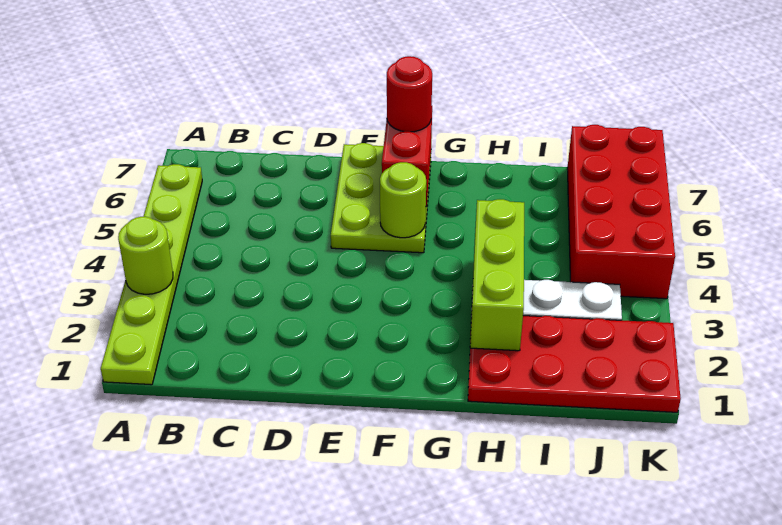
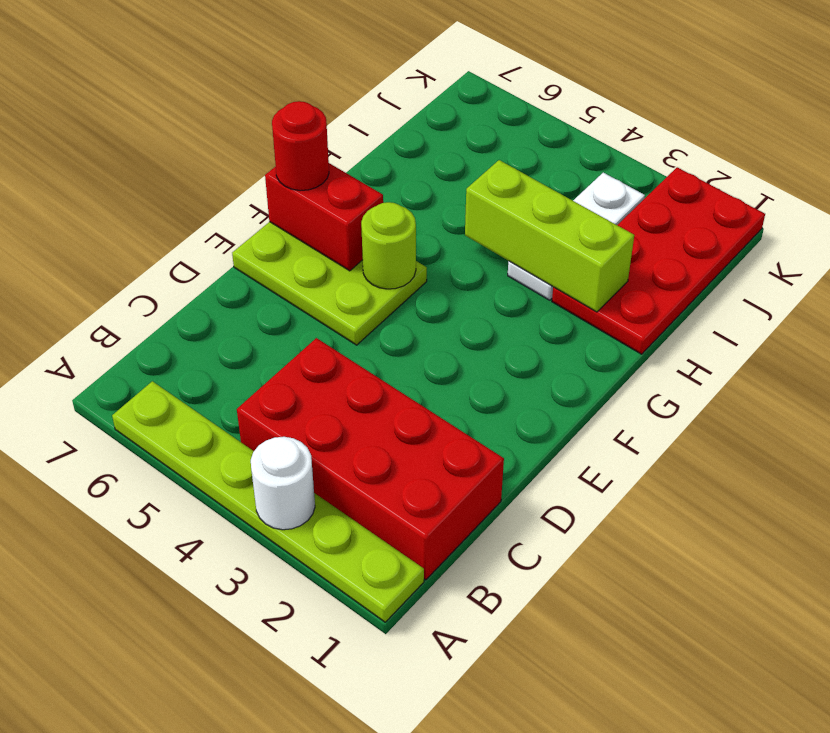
lime 1x1 round brick [118,217,173,294] -> white 1x1 round brick [251,437,315,530]
red 2x4 brick [567,125,675,299] -> red 2x4 brick moved to [237,338,504,580]

